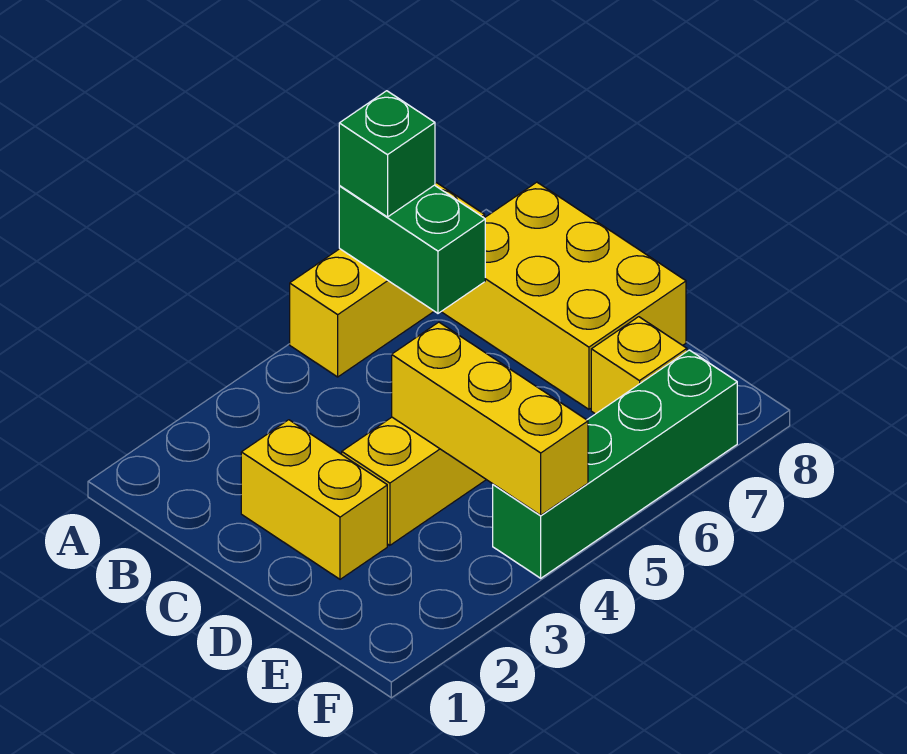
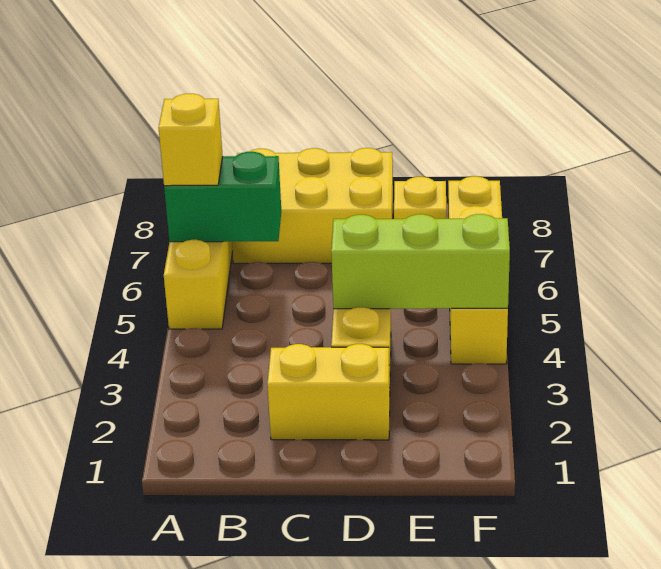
green 1x1 brick [339,91,435,217] -> yellow 1x1 brick [159,94,223,186]
yellow 1x3 brick [392,322,588,515] -> lime 1x3 brick [331,214,510,309]
green 1x4 brick [493,350,737,578] -> yellow 1x4 brick [448,176,508,364]

